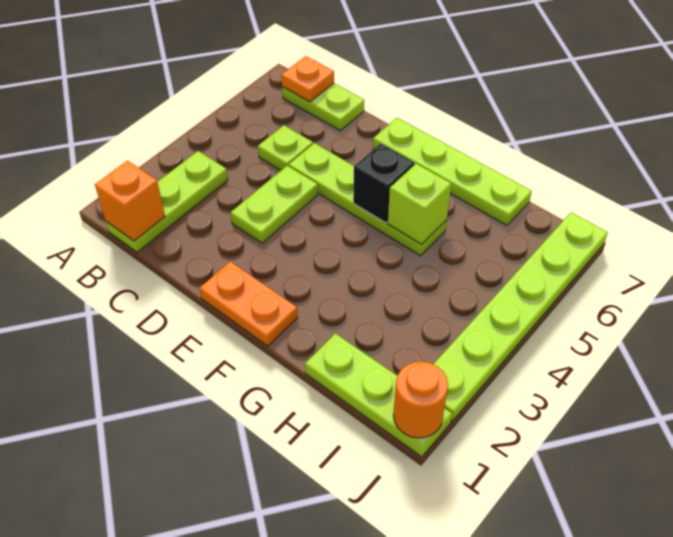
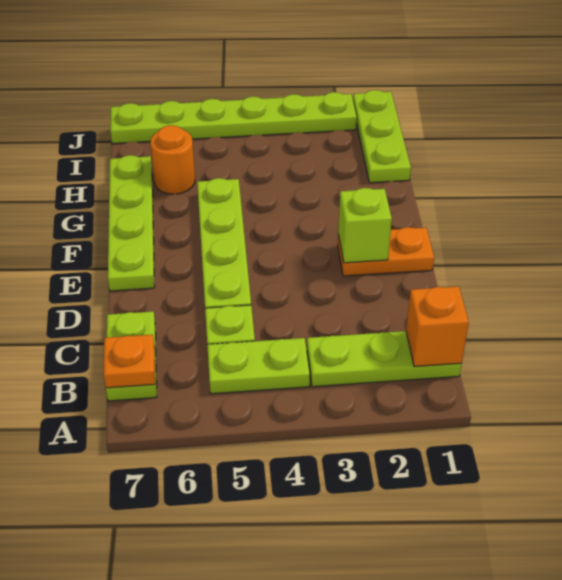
lime 1x2 plate [231,166,318,243] -> lime 1x2 plate moved to [207,338,310,394]
orange 1x2 plate [199,262,298,346] -> orange 1x2 plate turned to [338,227,434,276]
black 1x1 brick [353,144,414,223] -> none
lime 1x1 brick [388,164,451,244] -> lime 1x1 brick moved to [338,188,392,263]
orange 1x1 round brick [393,362,448,438] -> orange 1x1 round brick moved to [150,125,195,194]

